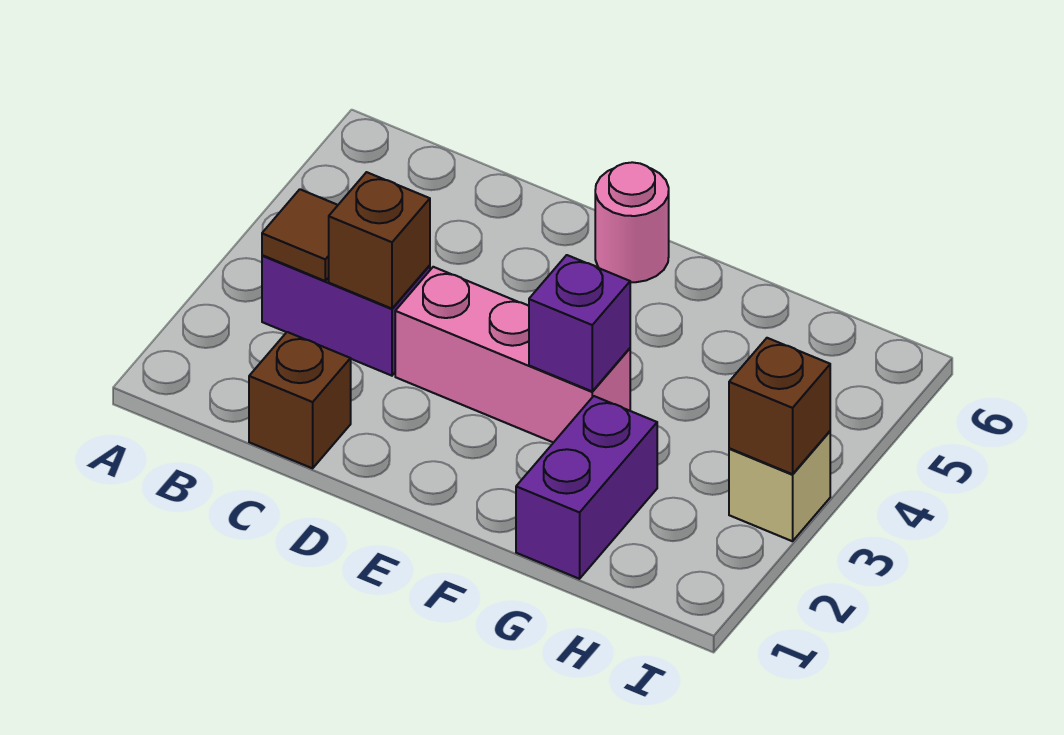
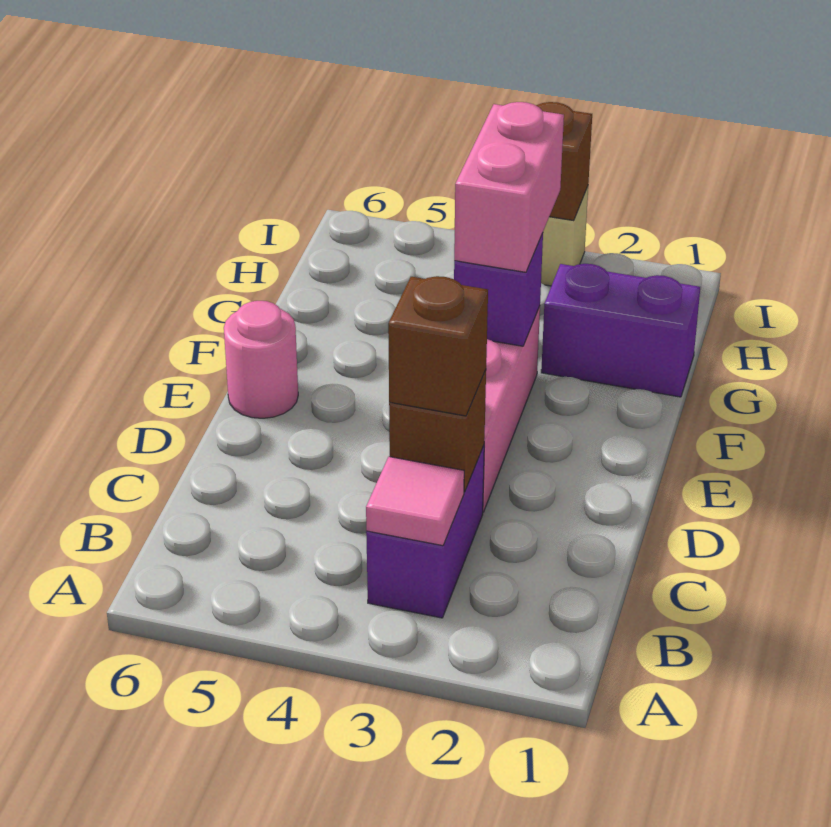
brown 1x1 tile [262,189,338,281] -> pink 1x1 tile [366,457,464,546]
brown 1x1 brick [249,332,351,468] -> brown 1x1 brick moved to [388,276,488,416]
none -> pink 1x2 brick [454,102,564,272]

